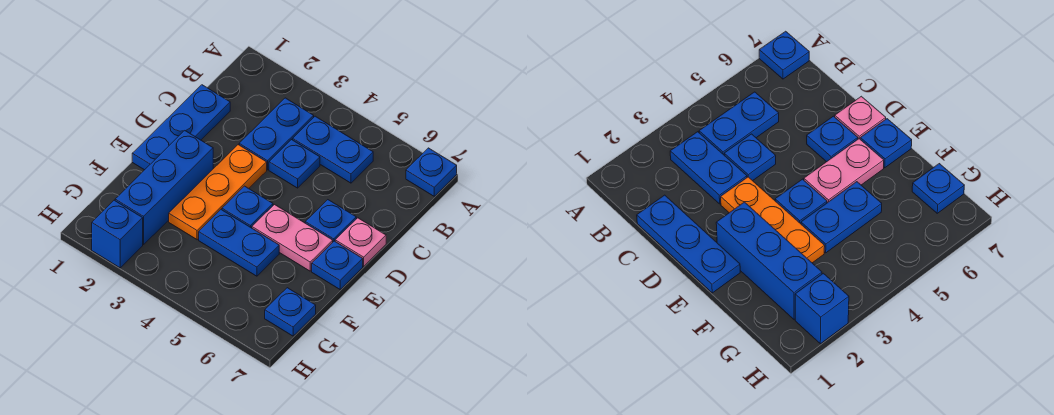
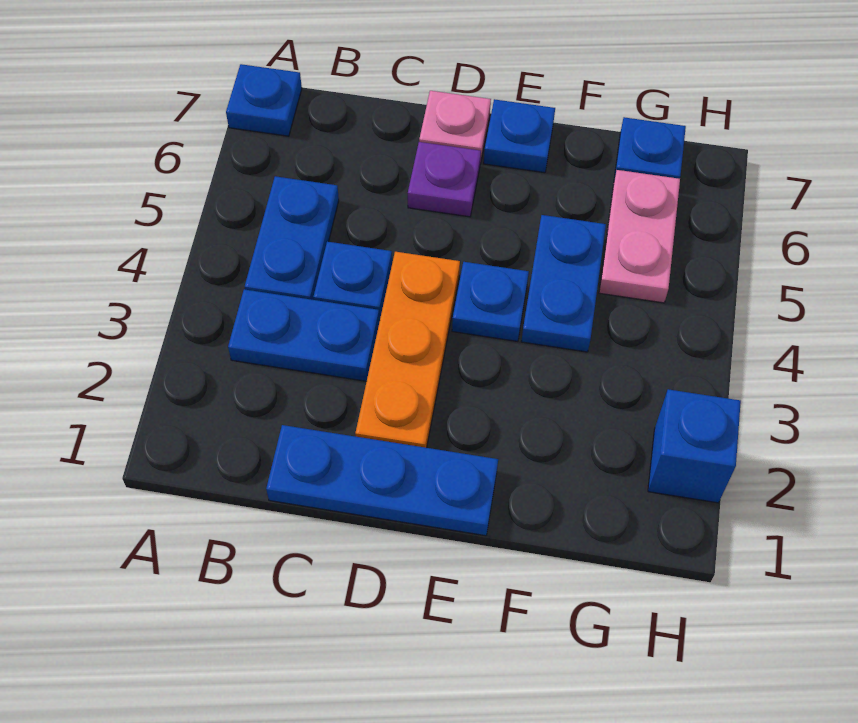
orange 1x3 plate [169,145,267,240] -> orange 1x3 plate turned to [355,252,460,448]
blue 1x1 plate [305,200,356,242] -> purple 1x1 plate [408,142,481,217]
blue 1x3 brick [115,131,213,244] -> none
pink 1x2 plate [252,205,333,271] -> pink 1x2 plate moved to [599,170,680,303]

